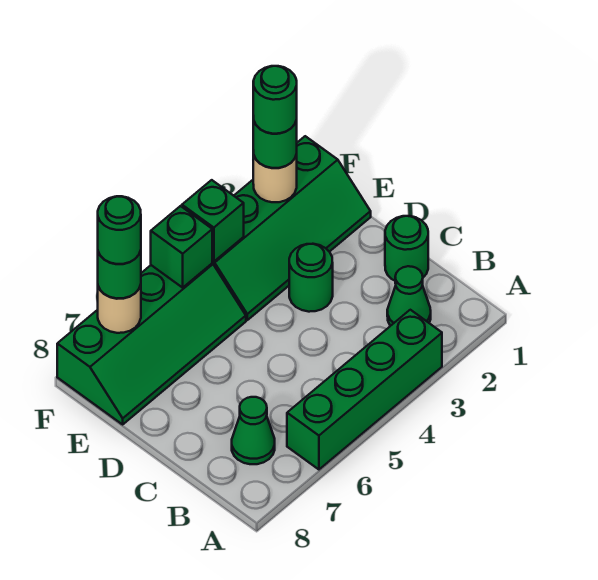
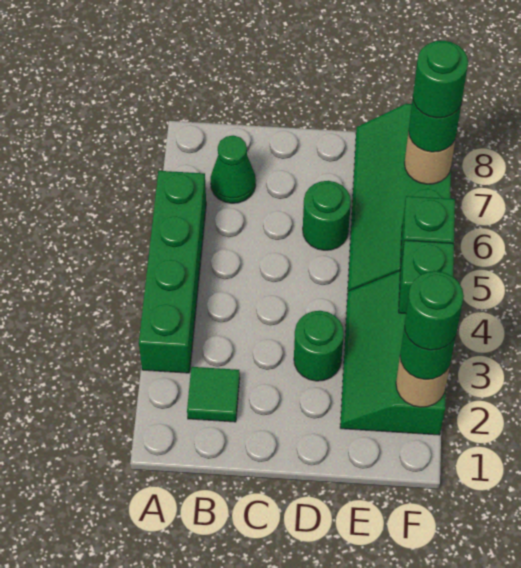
green 1x1 cone [387,266,431,326] -> green 1x1 tile [187,367,240,422]
green 1x1 round brick [385,216,428,281] -> green 1x1 round brick moved to [303,181,351,250]
green 2x4 slope [212,136,371,320] -> green 2x3 slope [340,271,446,435]

